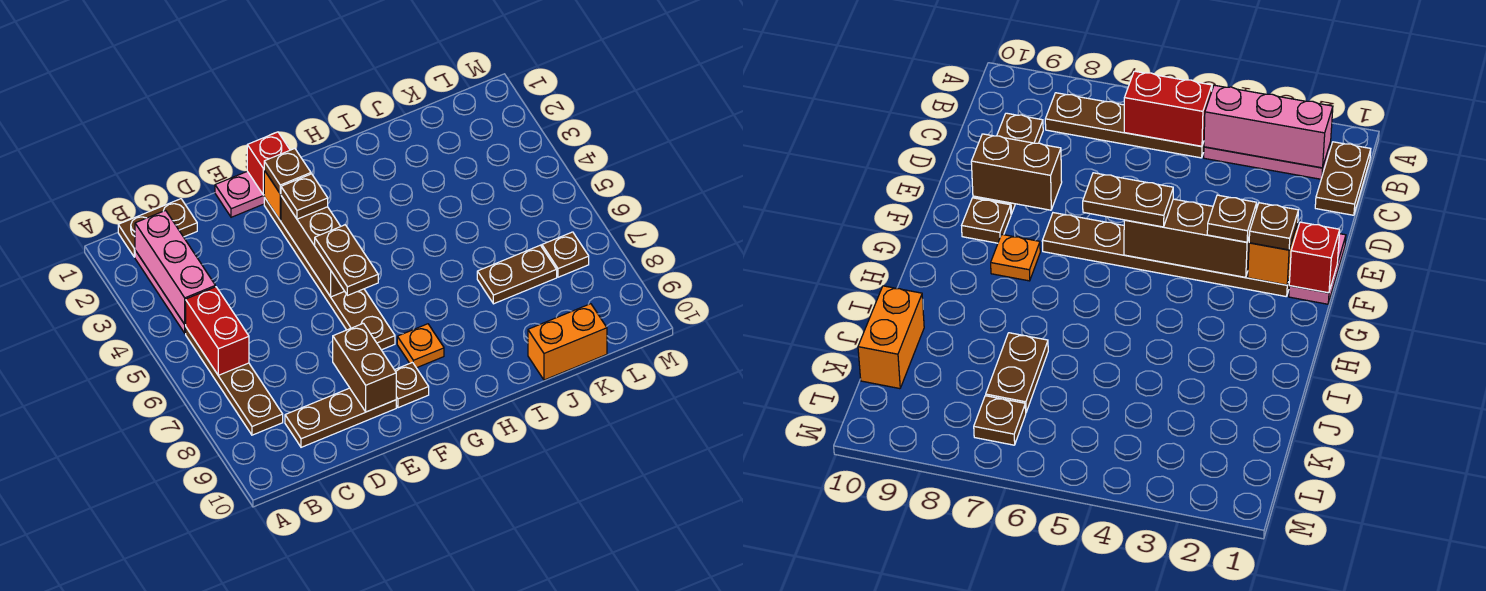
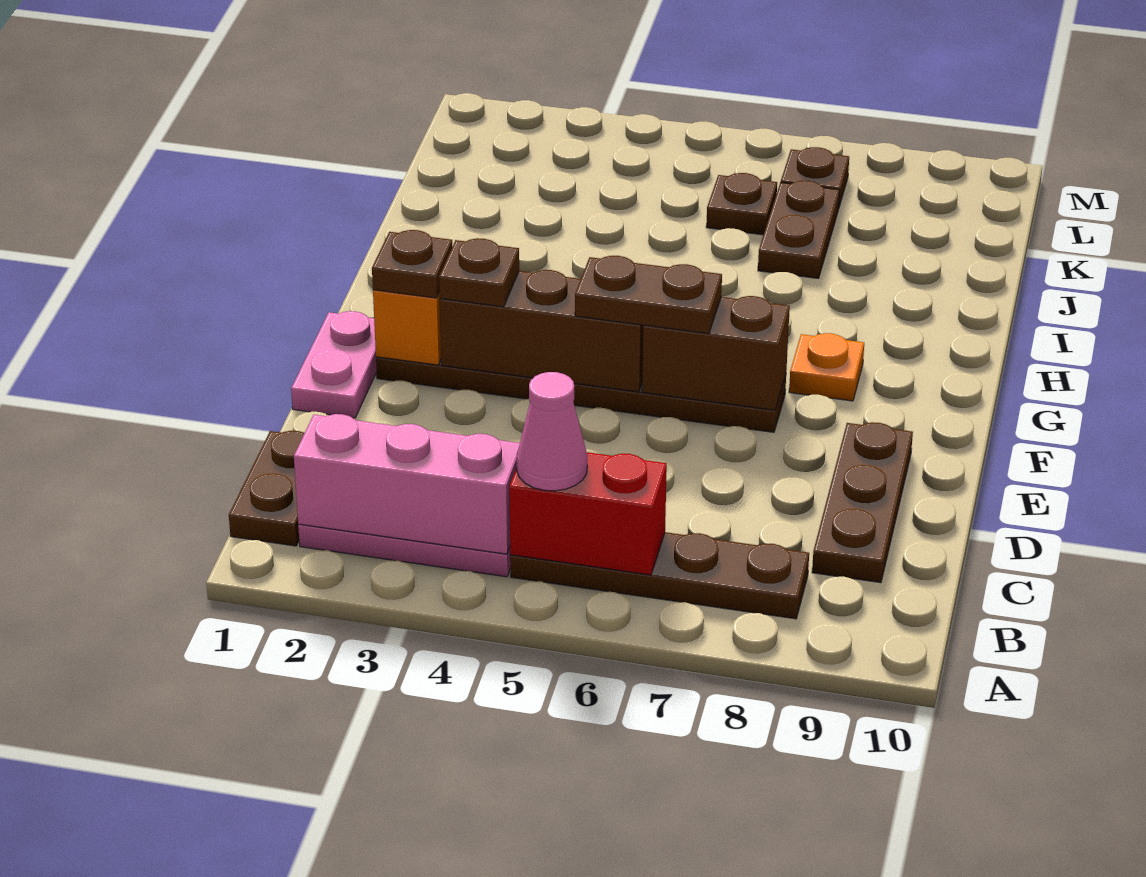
none -> pink 1x1 cone [517,372,587,491]
brown 1x2 brick [333,323,396,412] -> brown 1x2 brick moved to [642,296,790,410]
red 1x1 brick [247,132,290,195] -> none
brown 1x1 plate [395,362,429,408] -> brown 1x1 plate moved to [706,173,777,235]
orange 1x2 brick [528,304,607,380] -> none

